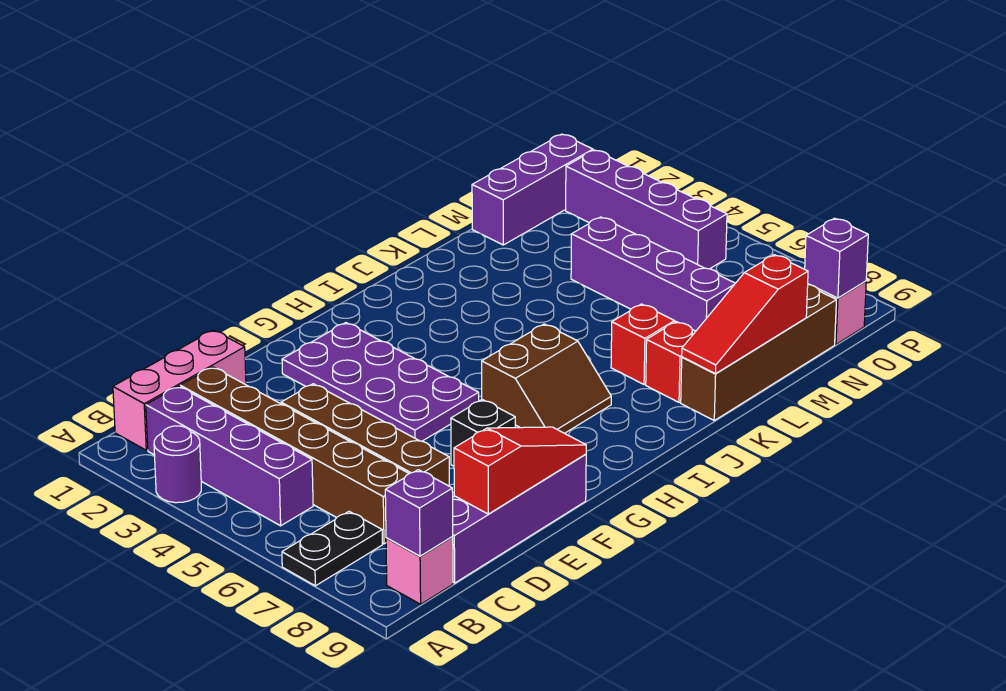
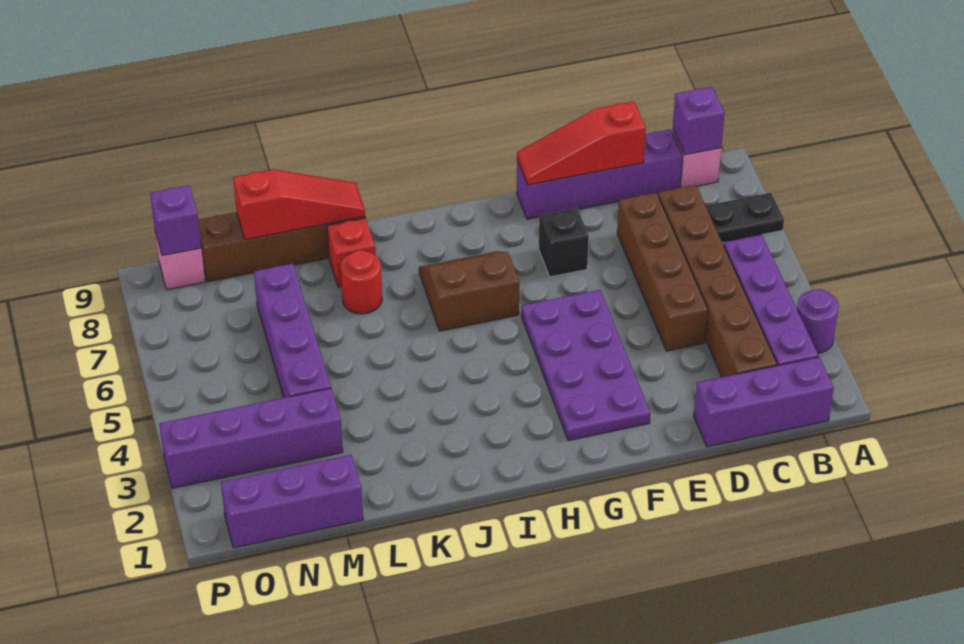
pink 1x3 brick [113,330,246,450] -> purple 1x3 brick [694,357,834,447]
red 1x1 brick [611,304,675,384] -> red 1x1 round brick [341,250,382,314]
purple 1x4 brick [566,150,727,269] -> purple 1x4 brick turned to [159,388,343,488]

